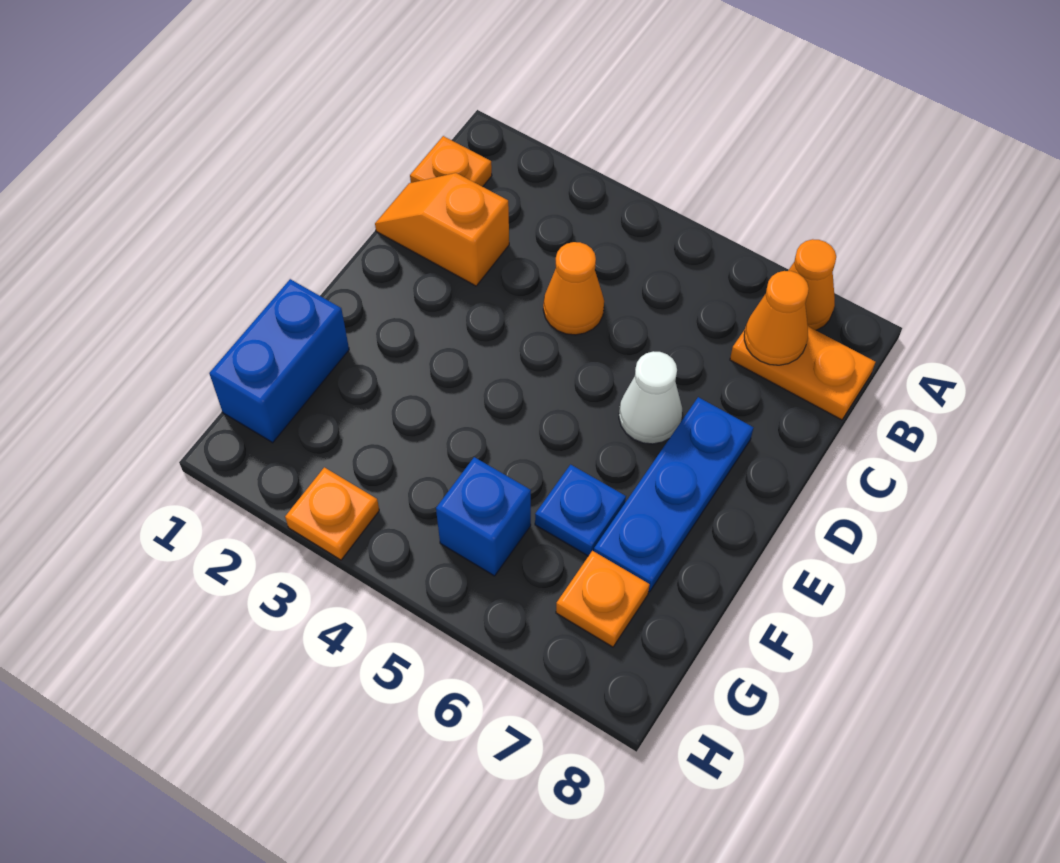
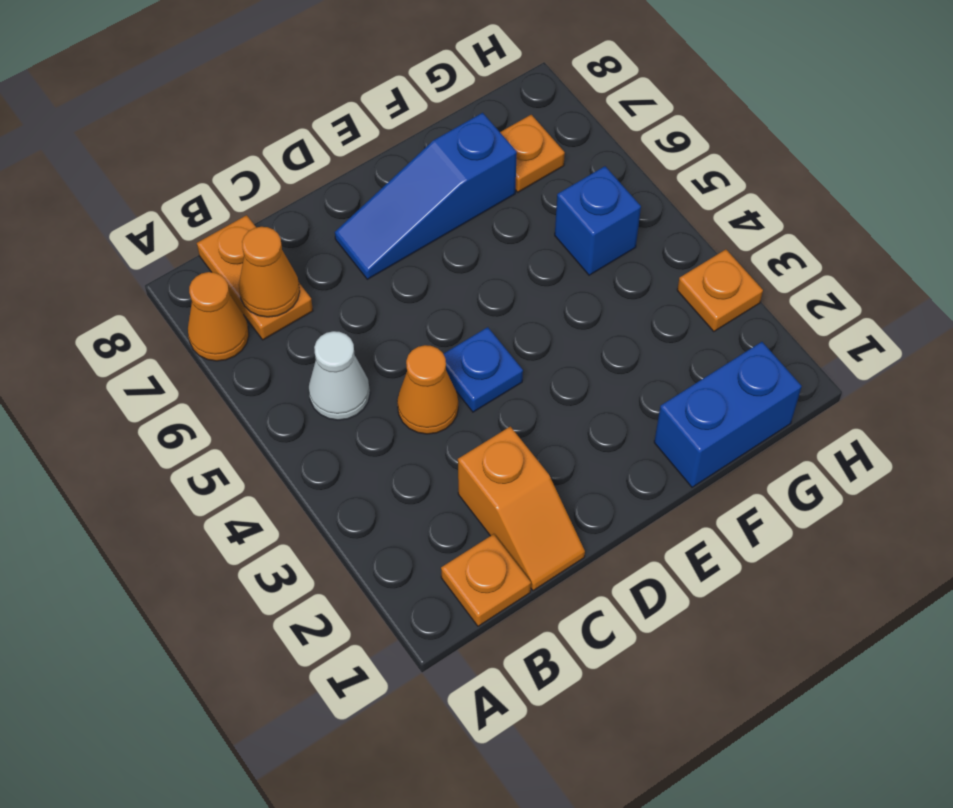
white 1x1 cone [619,351,682,444] -> white 1x1 cone moved to [309,331,370,420]
blue 1x3 plate [594,397,754,592] -> blue 1x3 slope [335,113,517,279]
blue 1x1 plate [535,465,626,556] -> blue 1x1 plate moved to [444,327,523,412]

